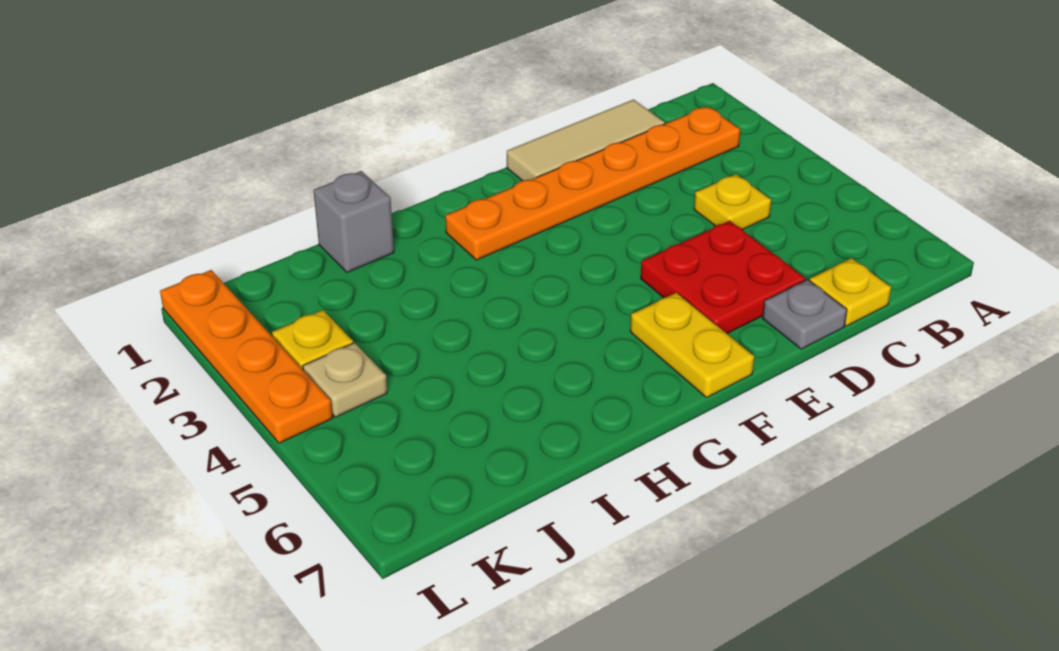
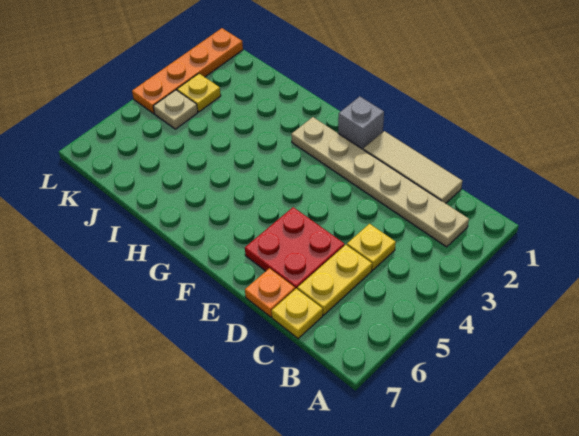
orange 1x6 plate [445,106,740,260] -> tan 1x6 plate [291,117,469,247]
grey 1x1 plate [763,280,847,349] -> orange 1x1 plate [245,268,295,317]
yellow 1x2 plate [630,293,754,398] -> yellow 1x2 plate moved to [298,245,372,315]
grey 1x1 brick [314,171,394,272] -> grey 1x1 brick moved to [338,96,384,149]

